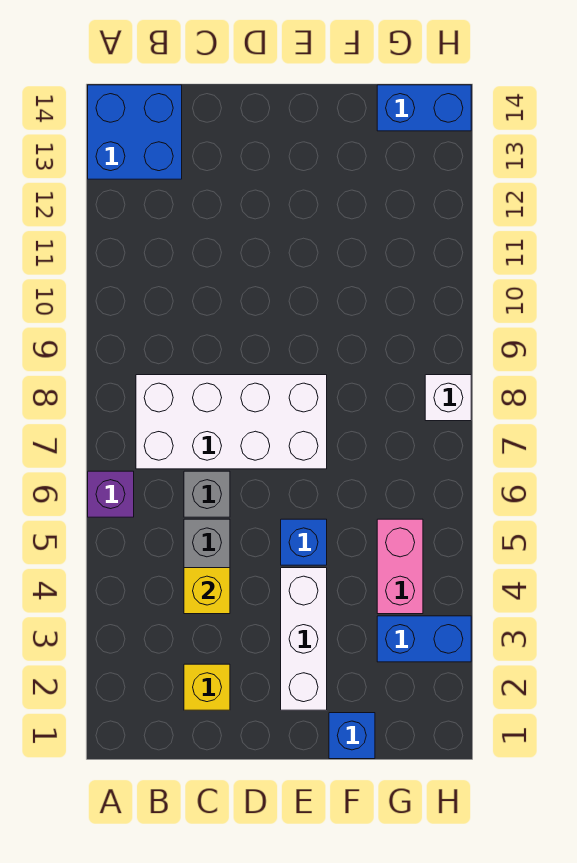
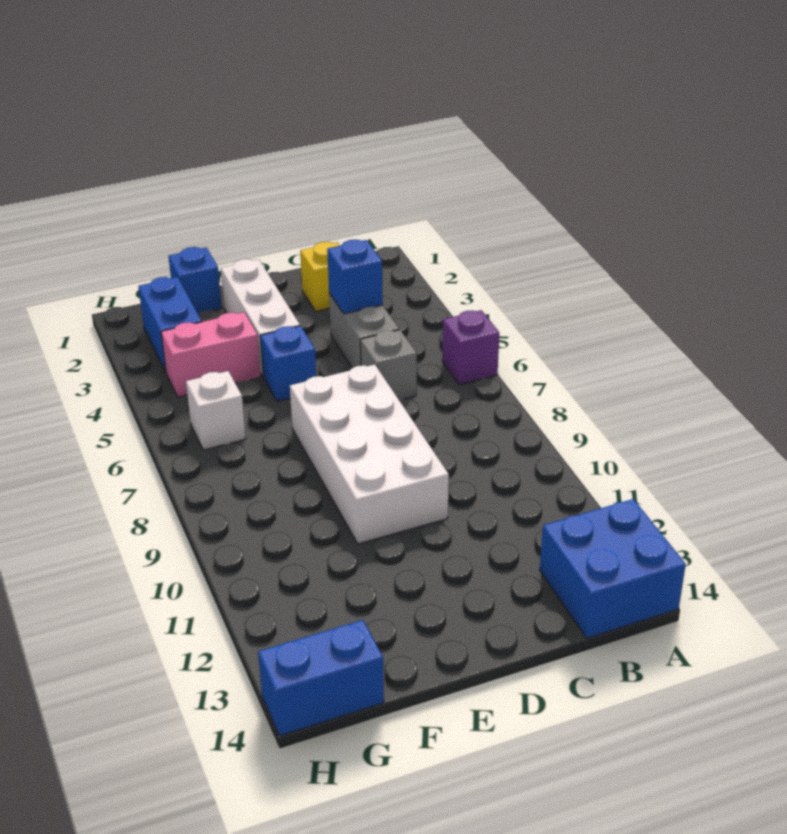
white 2x4 brick [136,375,327,469] -> white 2x4 brick turned to [290,365,449,544]
yellow 1x1 brick [184,568,230,614] -> blue 1x1 brick [327,240,383,314]
blue 1x2 brick [377,616,471,662] -> blue 1x2 brick turned to [138,277,202,372]
pink 1x2 brick [377,519,423,614] -> pink 1x2 brick turned to [161,312,261,397]
white 1x1 brick [425,375,471,421] -> white 1x1 brick moved to [186,371,246,450]

